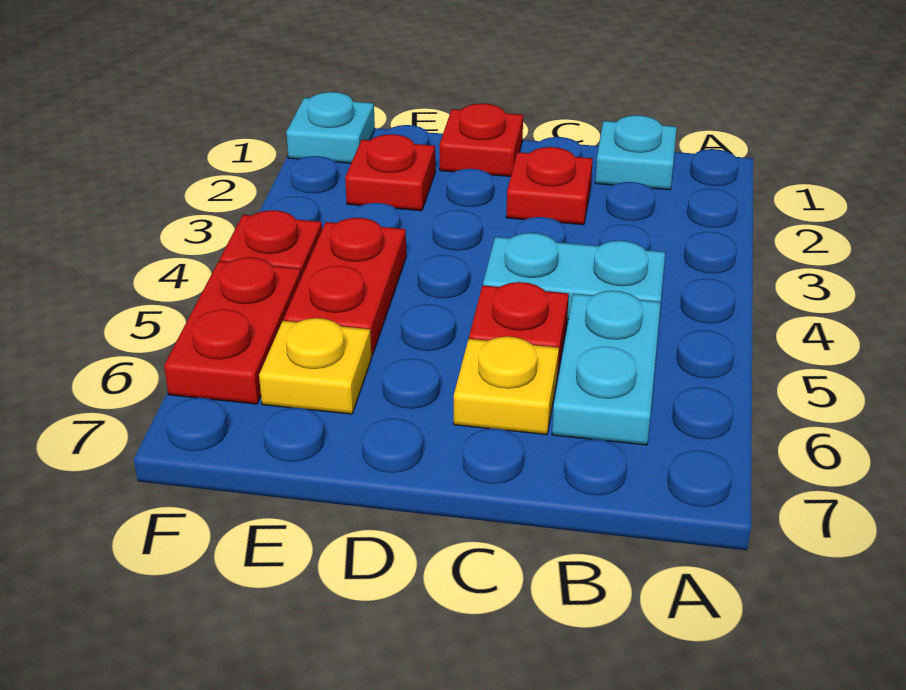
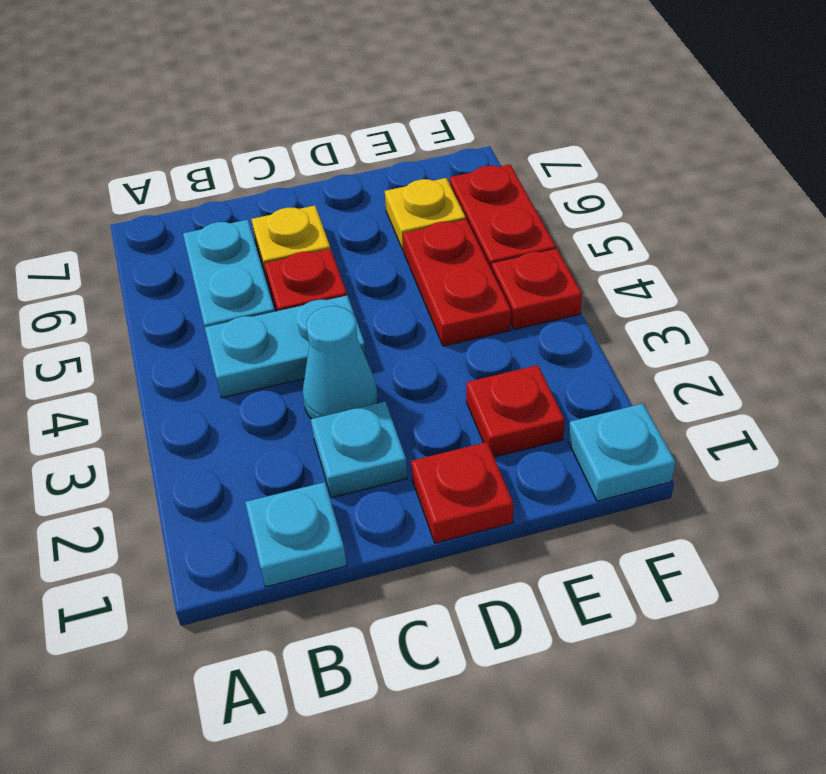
red 1x1 plate [506,147,593,225] -> cyan 1x1 plate [311,402,407,498]
none -> cyan 1x1 cone [303,306,378,419]

